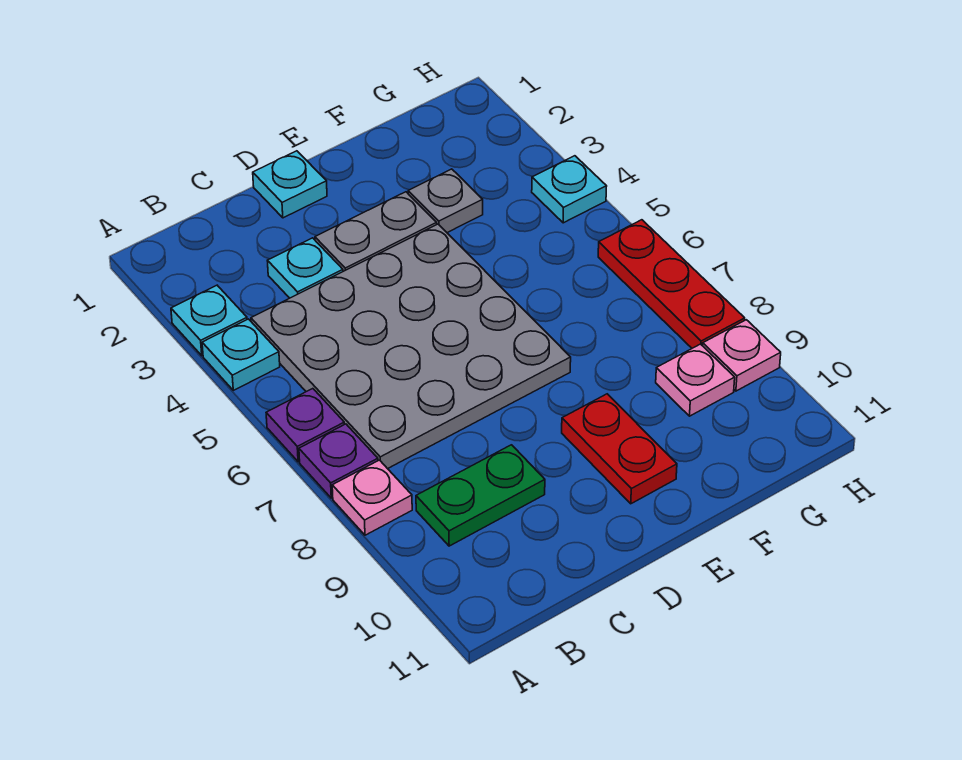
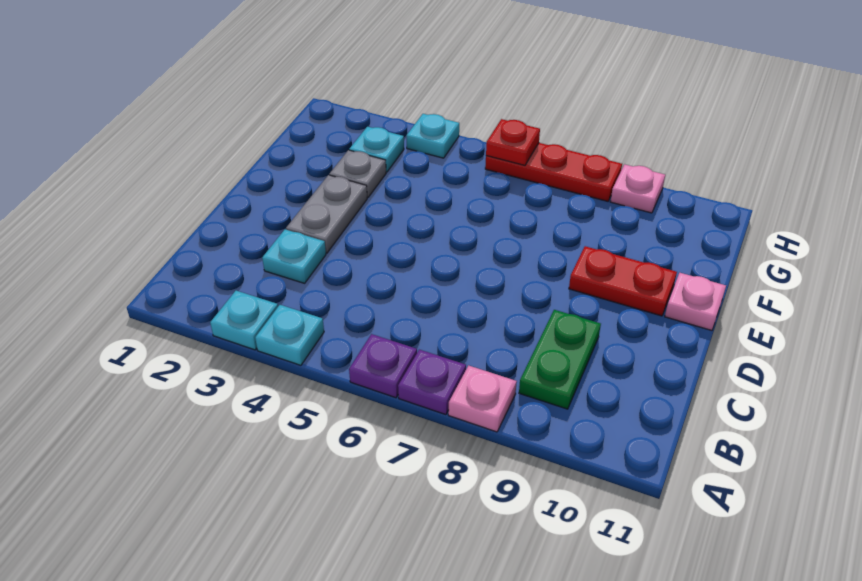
grey 4x4 plate [251,224,571,469] -> none
cyan 1x1 plate [253,151,327,218] -> cyan 1x1 plate moved to [349,127,404,172]
pink 1x1 plate [656,344,735,416] -> pink 1x1 plate moved to [665,273,726,330]
none -> red 1x1 plate [486,119,540,165]

